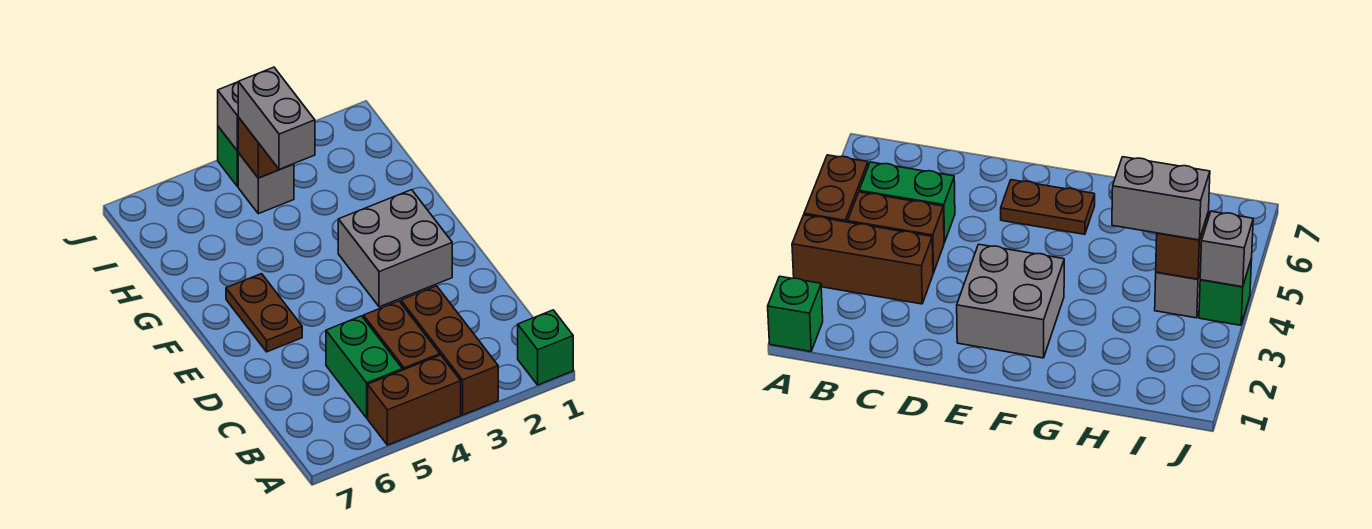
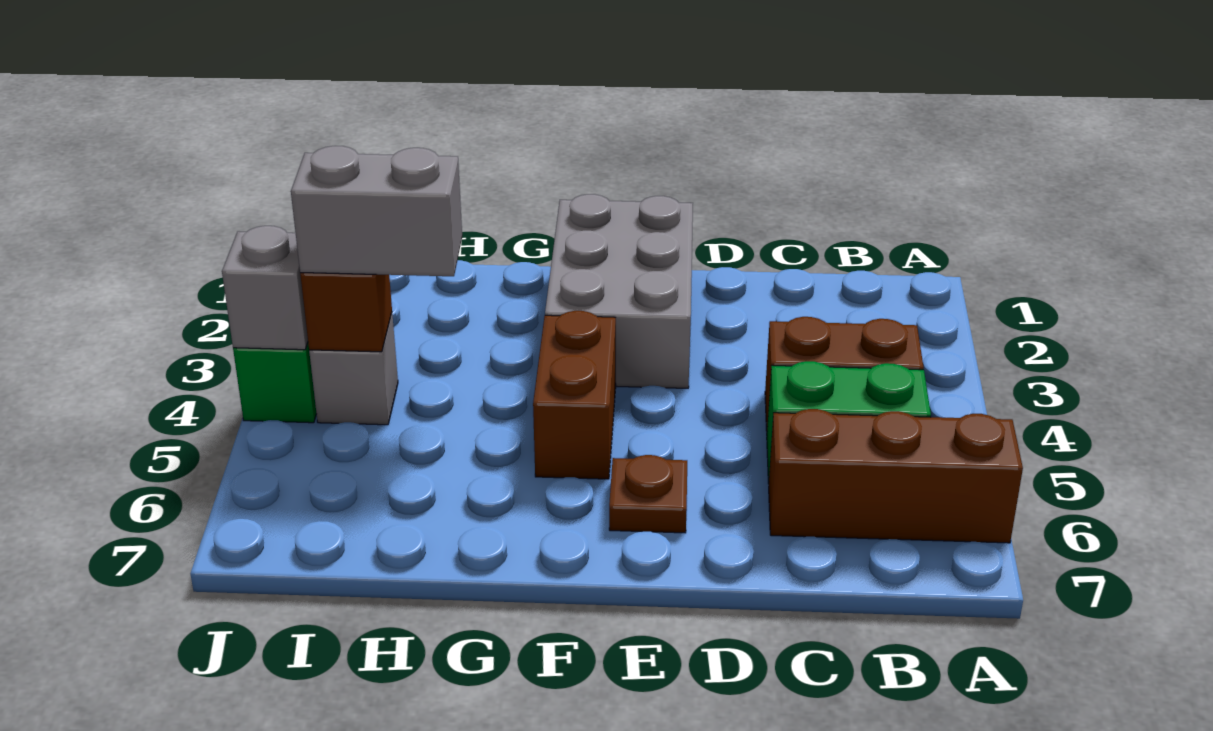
green 1x1 brick [518,310,573,385] -> none
brown 1x3 brick [401,286,498,415] -> brown 1x3 brick moved to [768,409,1023,543]
brown 1x2 brick [368,355,461,445] -> brown 1x2 brick moved to [533,311,616,479]
grey 2x2 brick [338,190,452,307] -> grey 2x3 brick [545,194,693,388]
brown 1x2 plate [226,274,302,352] -> brown 1x1 plate [609,455,687,533]

